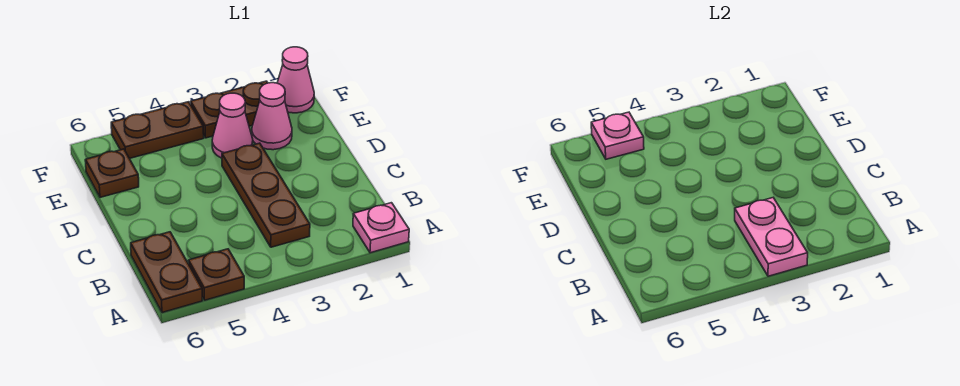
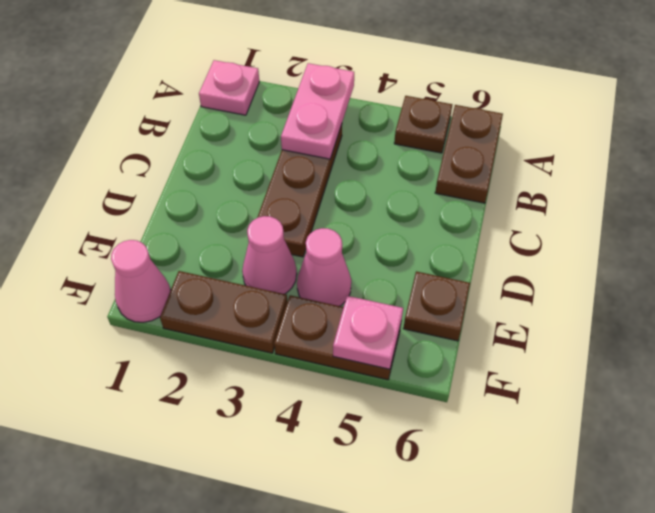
pink 1x1 cone [252,83,292,150] -> pink 1x1 cone moved to [297,228,351,306]

